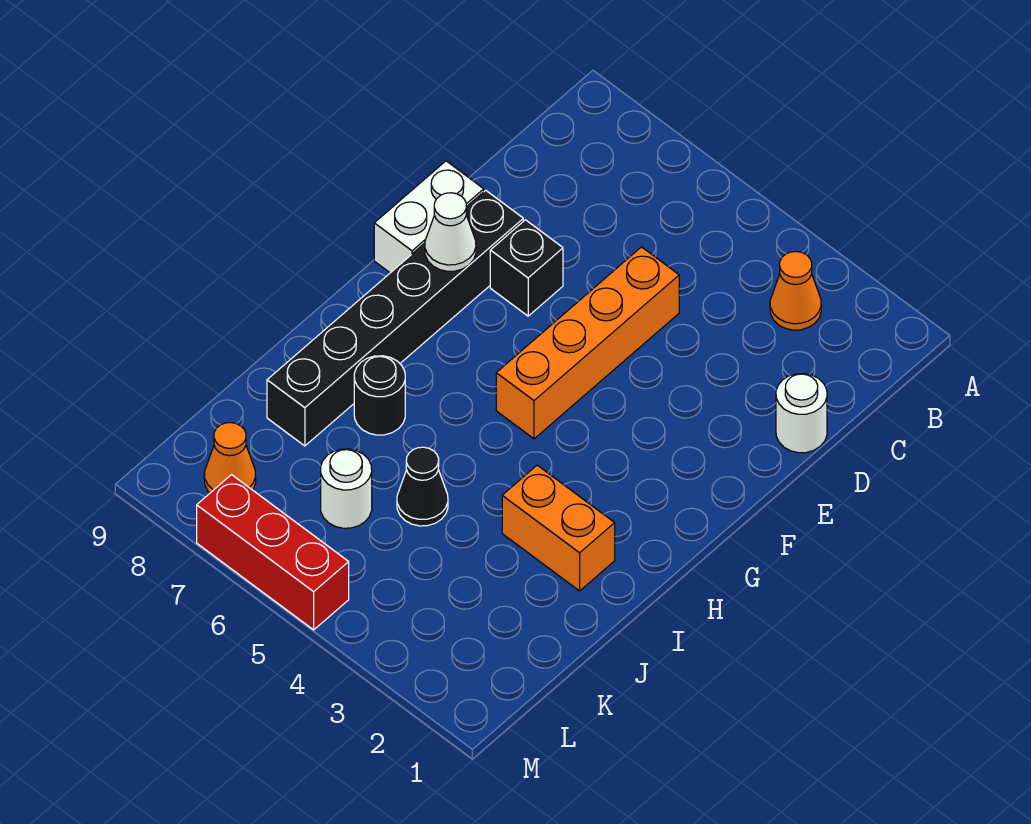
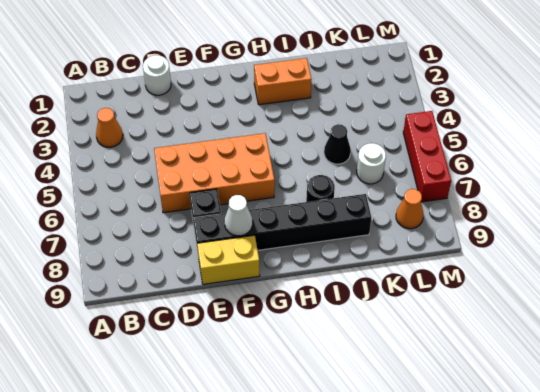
orange 1x4 brick [496,247,679,439] -> orange 2x4 brick [154,133,275,213]
white 1x2 brick [374,161,484,273] -> yellow 1x2 brick [197,235,260,284]
orange 1x2 brick [502,465,615,591] -> orange 1x2 brick turned to [254,58,312,105]

